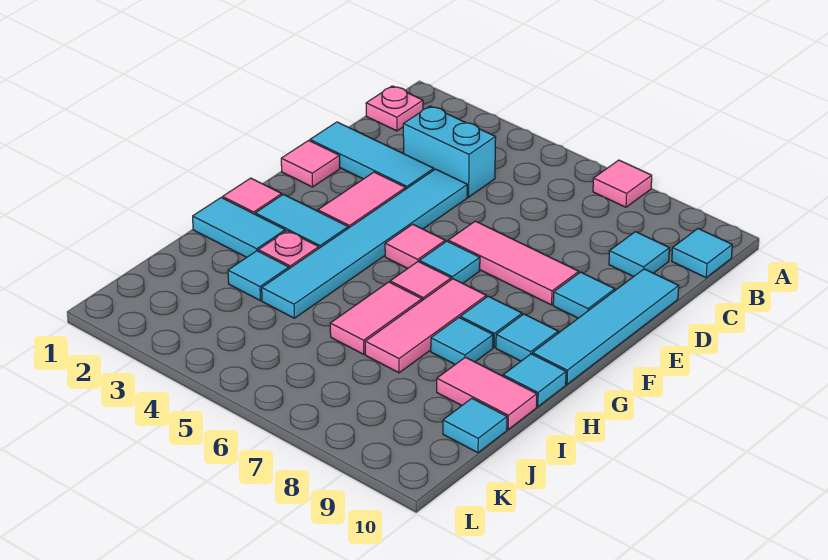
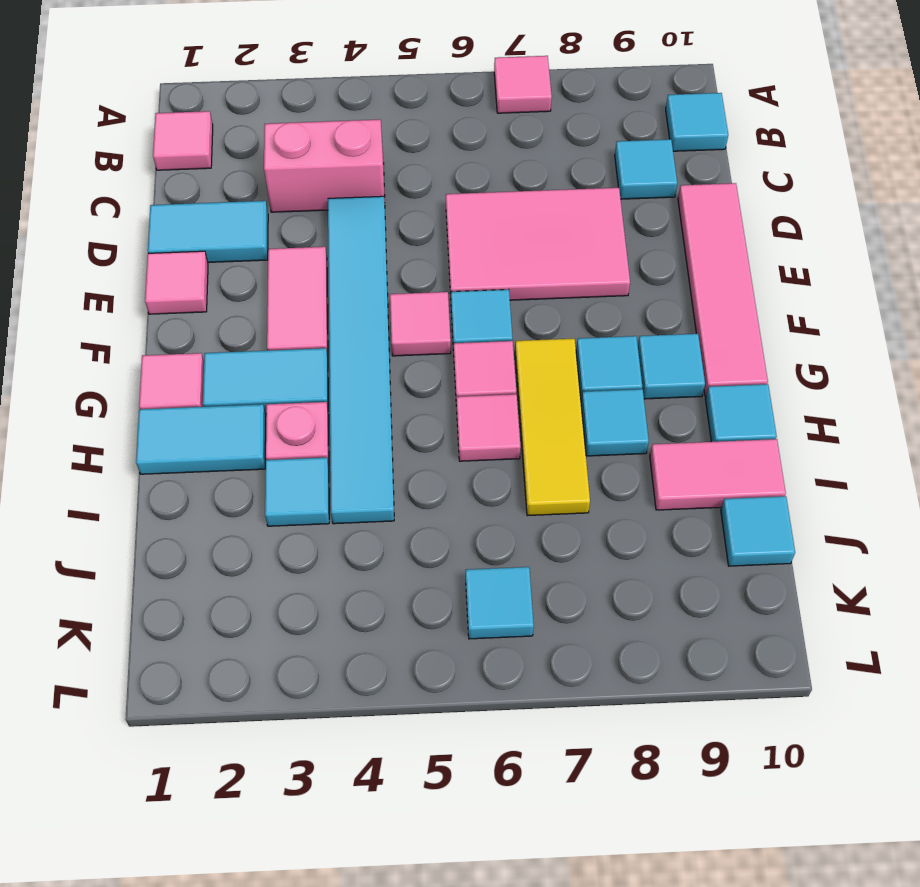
pink 1x1 plate [366,86,423,131] -> pink 1x1 tile [153,111,213,170]
cyan 1x2 brick [403,106,496,197] -> pink 1x2 brick [264,120,385,212]
cyan 1x3 tile [310,122,434,189] -> cyan 1x2 tile [148,201,268,262]
cyan 1x4 tile [533,269,679,384] -> pink 1x4 tile [678,183,768,396]
pink 1x3 tile [448,221,579,305] -> pink 2x3 tile [446,188,630,300]
cyan 1x1 tile [553,272,615,318] -> cyan 1x1 tile moved to [466,567,534,639]
pink 1x3 tile [365,279,486,373] -> yellow 1x3 tile [515,339,590,516]
pink 1x2 tile [330,282,422,354] -> pink 1x1 tile [457,394,521,461]

